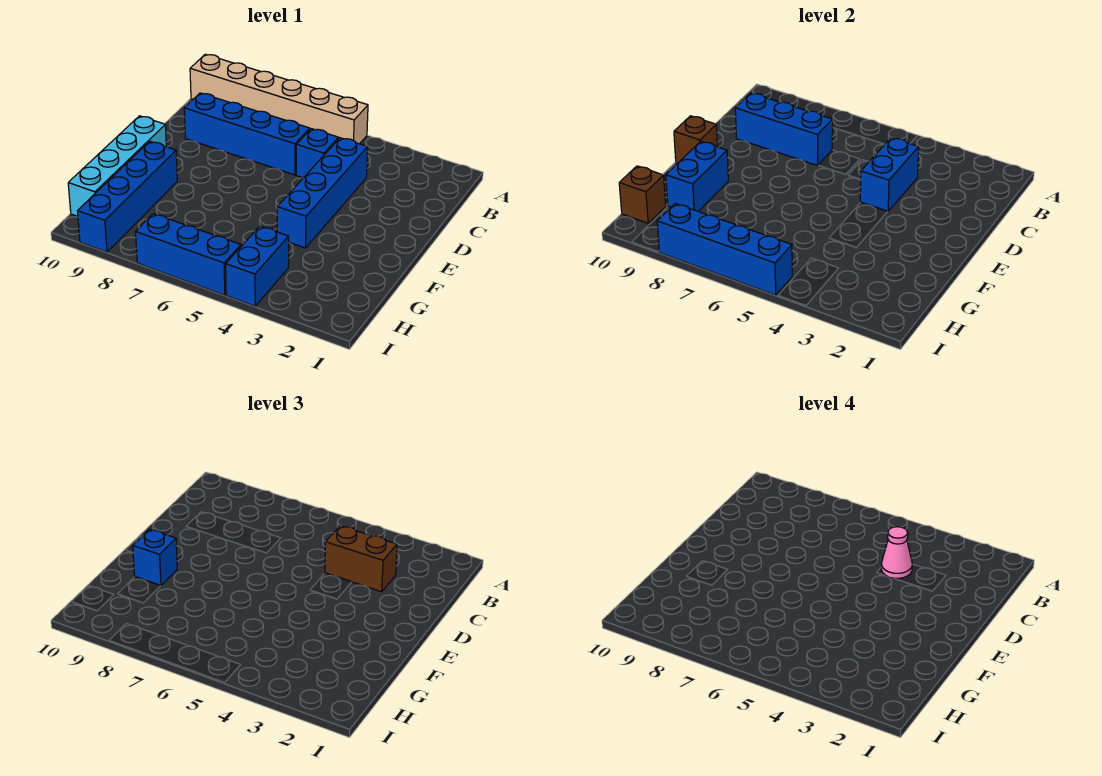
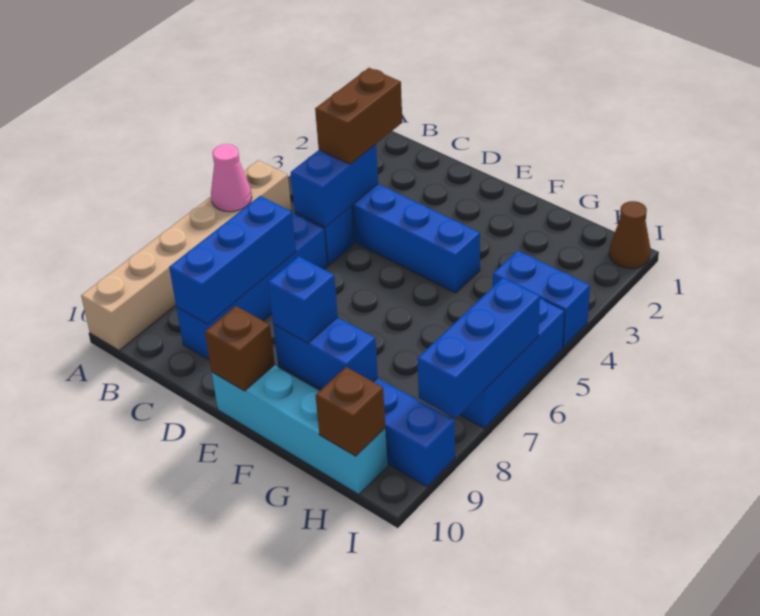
blue 1x2 brick [860,138,919,211] -> blue 1x2 brick turned to [291,144,378,227]
pink 1x1 cone [881,527,912,579] -> pink 1x1 cone moved to [211,144,252,212]
none -> brown 1x1 cone [609,201,651,268]
blue 1x4 brick [657,203,792,295] -> blue 1x3 brick [417,278,540,418]

